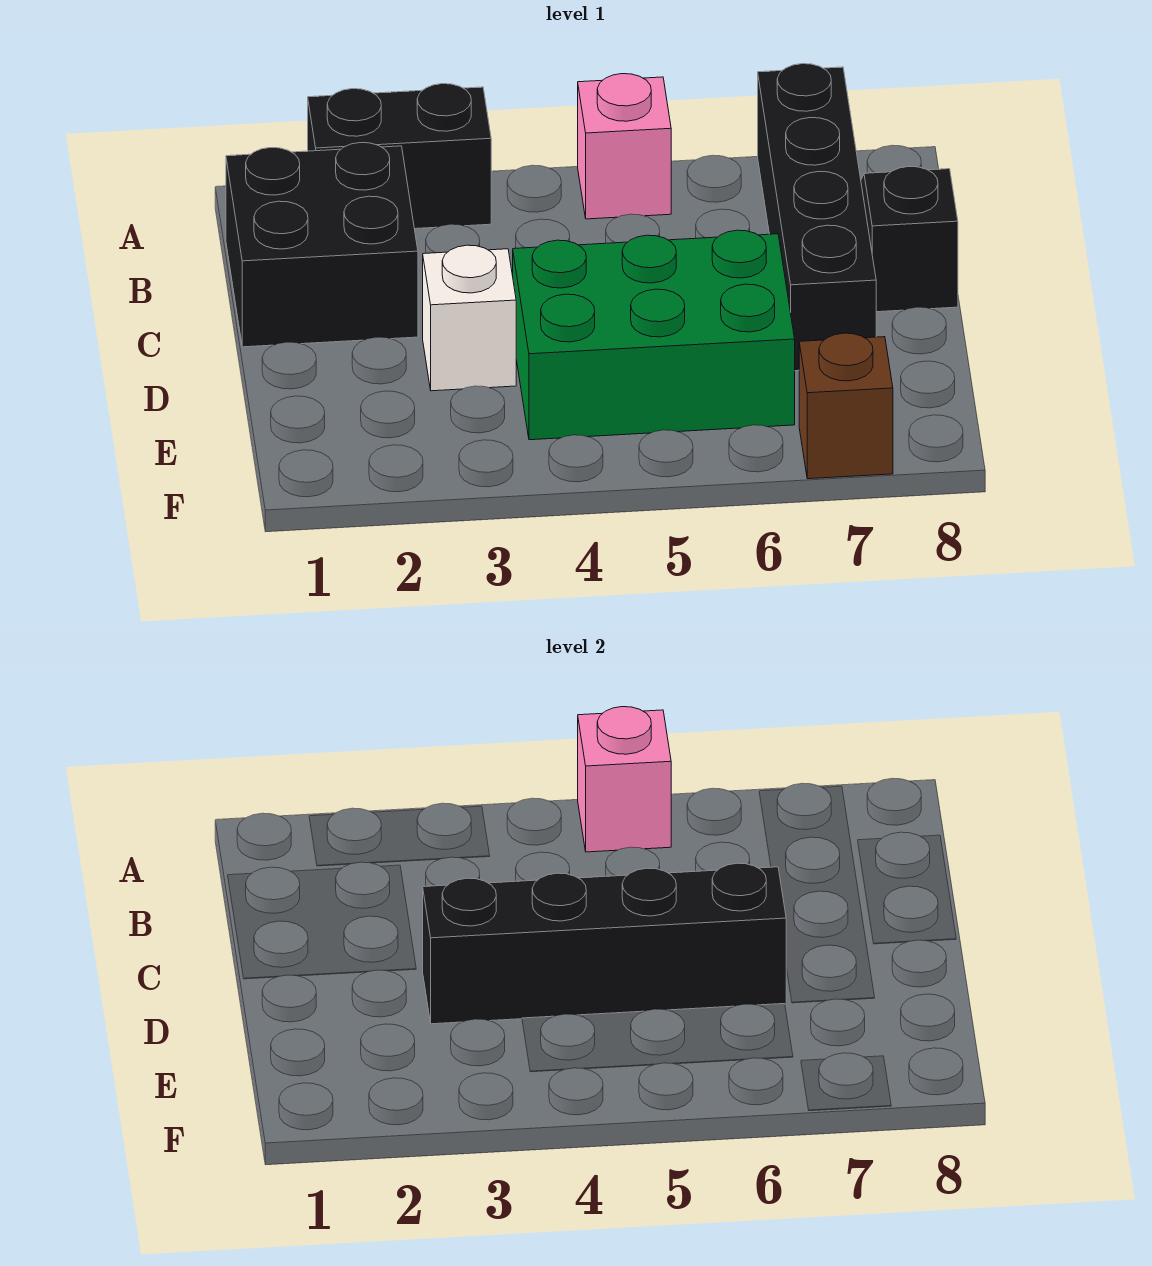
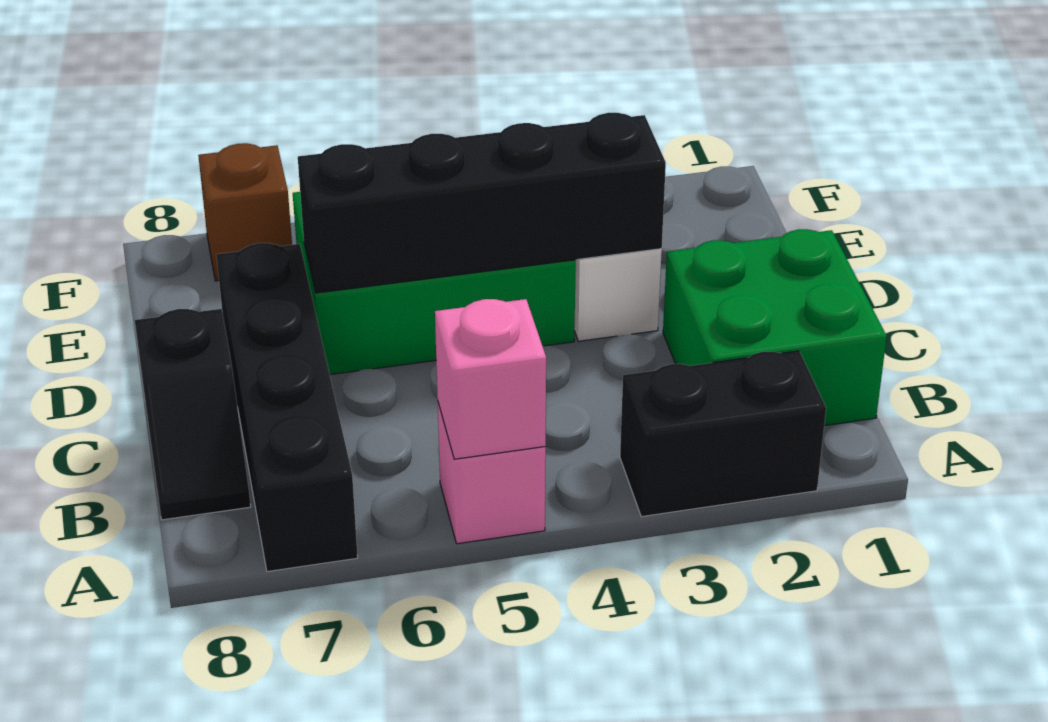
black 2x2 brick [226,143,418,347] -> green 2x2 brick [663,229,887,426]

